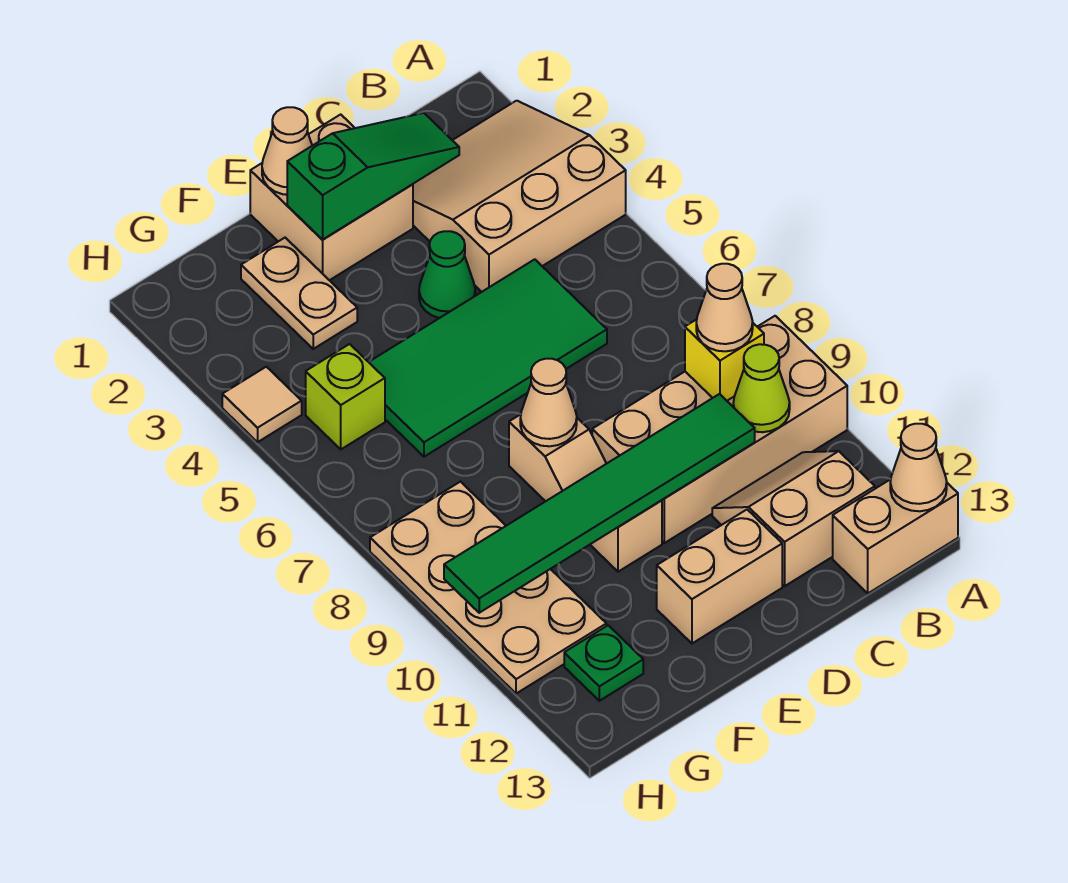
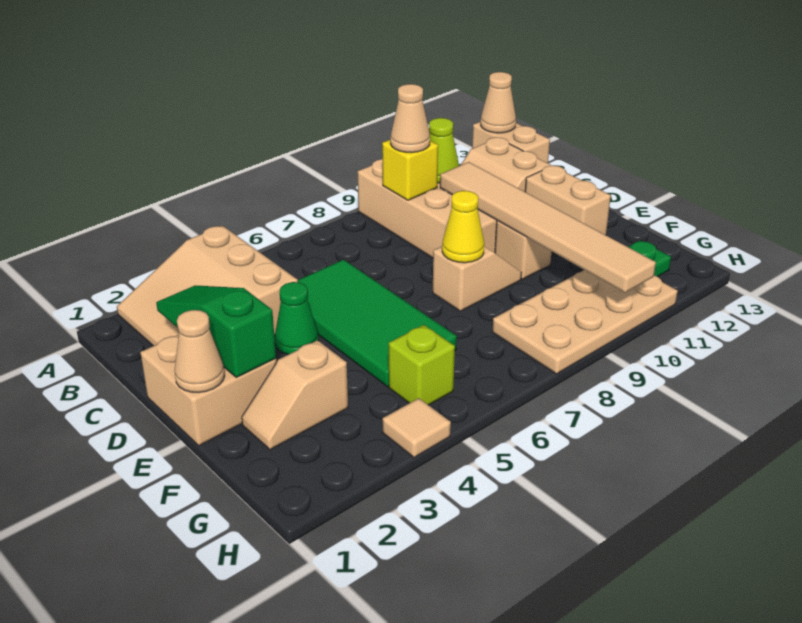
green 1x6 tile [444,394,755,613] -> tan 1x6 tile [440,162,656,293]
tan 1x1 cone [520,359,577,446] -> yellow 1x1 cone [442,191,484,263]
tan 1x2 plate [241,238,357,349] -> tan 1x2 slope [242,340,348,450]

